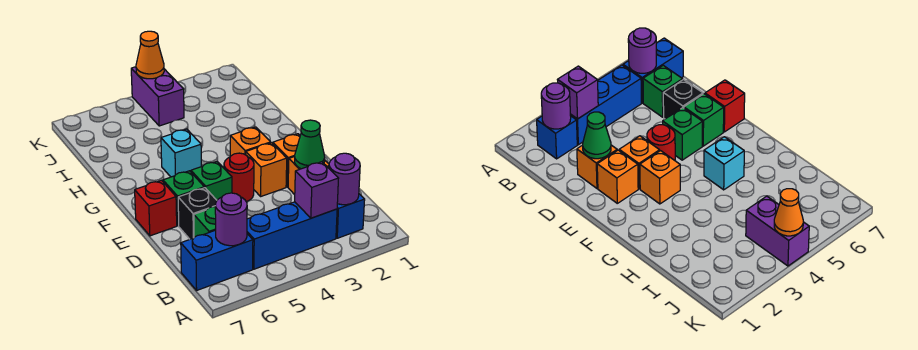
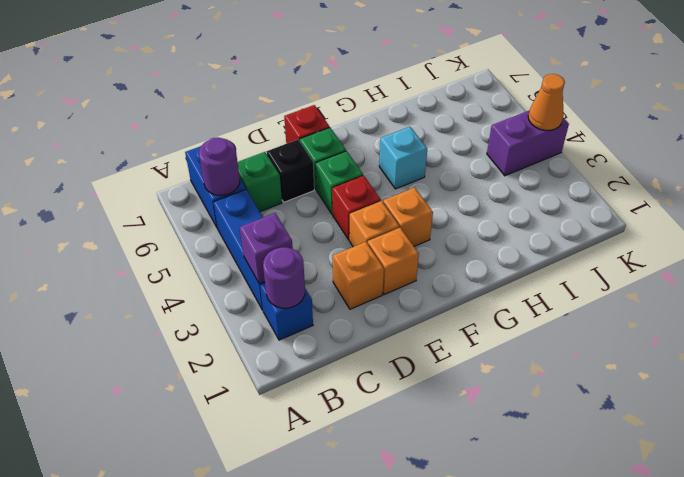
green 1x1 cone [295,120,325,169] -> none
red 1x1 round brick [224,153,254,202] -> red 1x1 brick [332,175,381,240]

